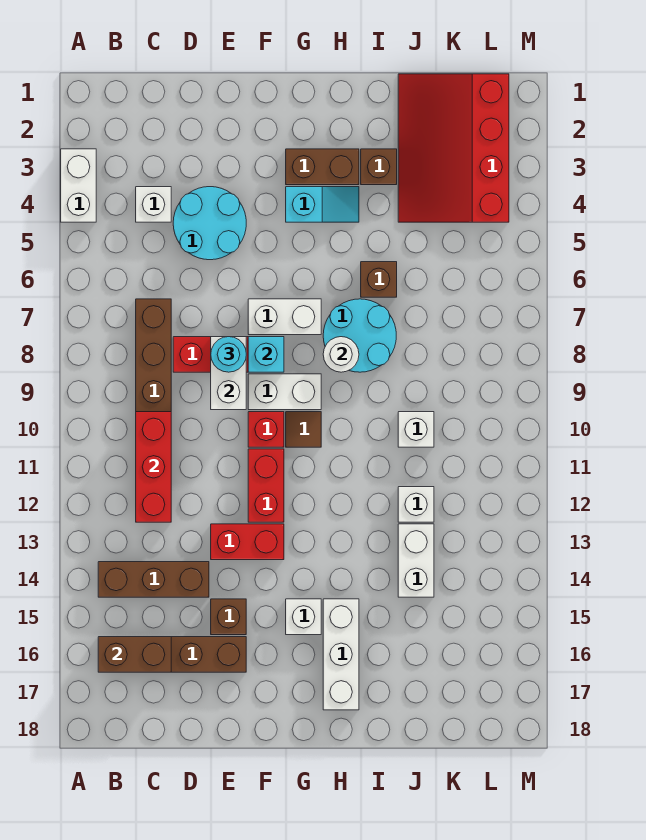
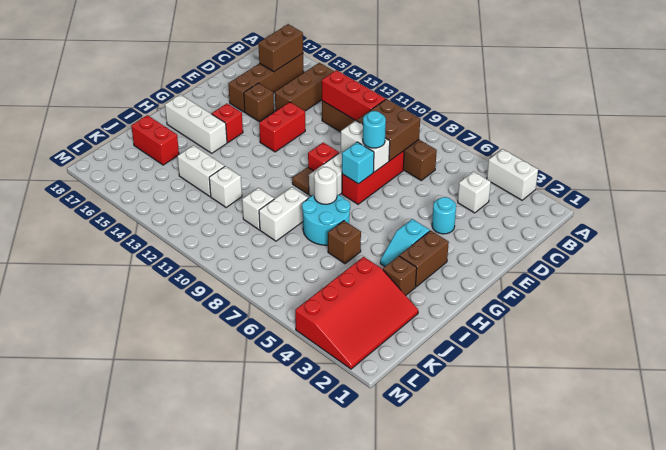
none -> brown 2x2 brick [356,99,420,161]
cyan 2x2 round brick [173,187,246,260] -> cyan 1x1 round brick [432,197,456,234]
white 1x2 brick [248,299,321,335] -> white 1x2 brick moved to [259,187,308,241]
red 1x2 brick [248,449,284,522] -> red 1x2 brick moved to [131,115,179,165]
white 1x1 brick [286,599,321,635] -> red 1x1 brick [212,104,243,143]
red 3x4 slope [398,74,509,222] -> red 3x4 slope turned to [295,257,418,369]

